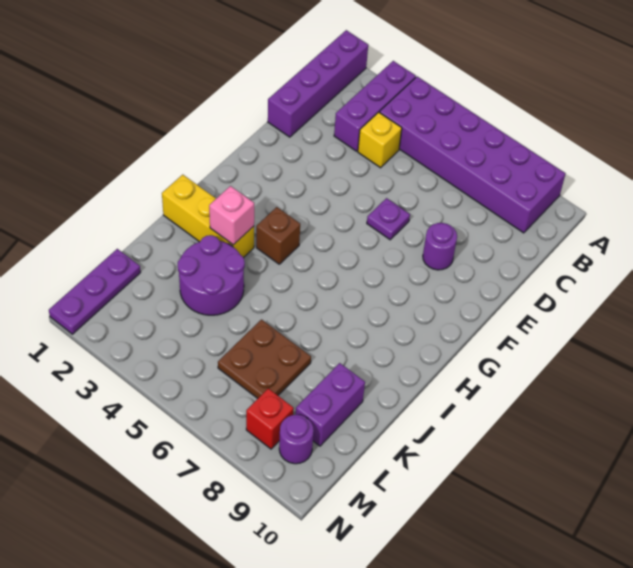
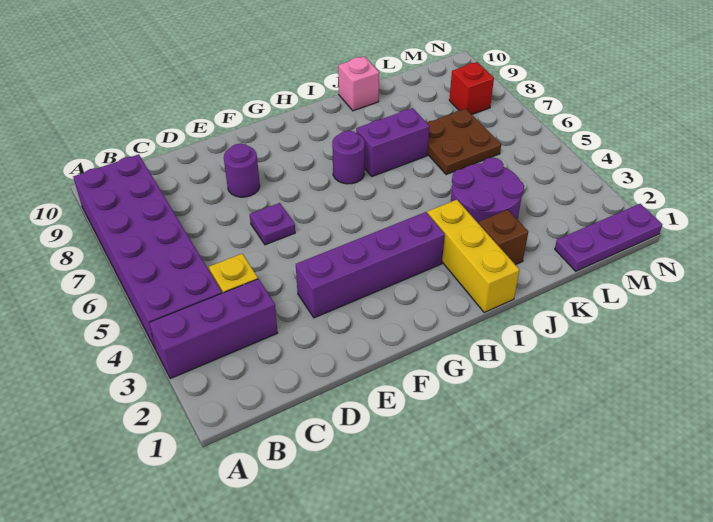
purple 1x4 brick [268,30,368,137] -> purple 1x4 brick moved to [296,212,445,318]
brown 1x1 brick [256,207,300,264] -> brown 1x1 brick moved to [478,210,528,265]
pink 1x1 brick [209,186,254,245] -> pink 1x1 brick moved to [338,56,379,111]
purple 1x2 brick [296,363,365,446] -> purple 1x2 brick moved to [356,108,429,176]
purple 1x1 round brick [279,415,314,464] -> purple 1x1 round brick moved to [332,131,365,184]

